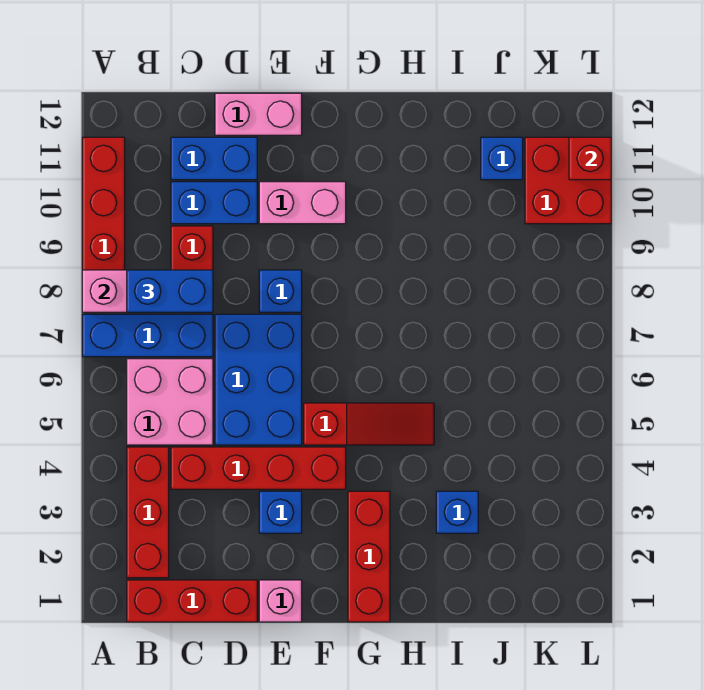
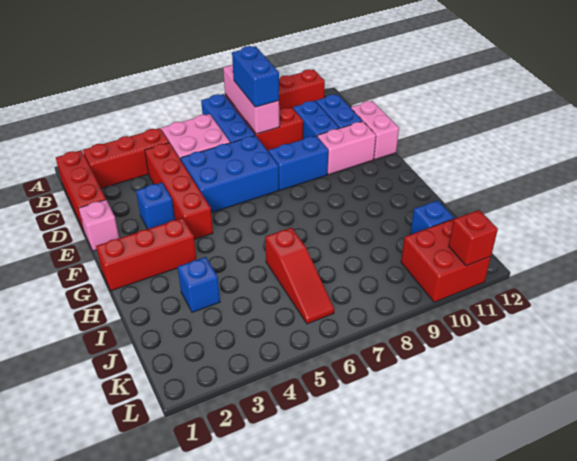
blue 1x1 brick [259,270,302,312] -> blue 1x2 brick [268,136,328,190]
pink 1x2 brick [259,182,346,224] -> pink 1x2 brick turned to [317,121,376,175]
red 1x3 slope [304,403,434,445] -> red 1x3 slope moved to [265,227,334,324]

